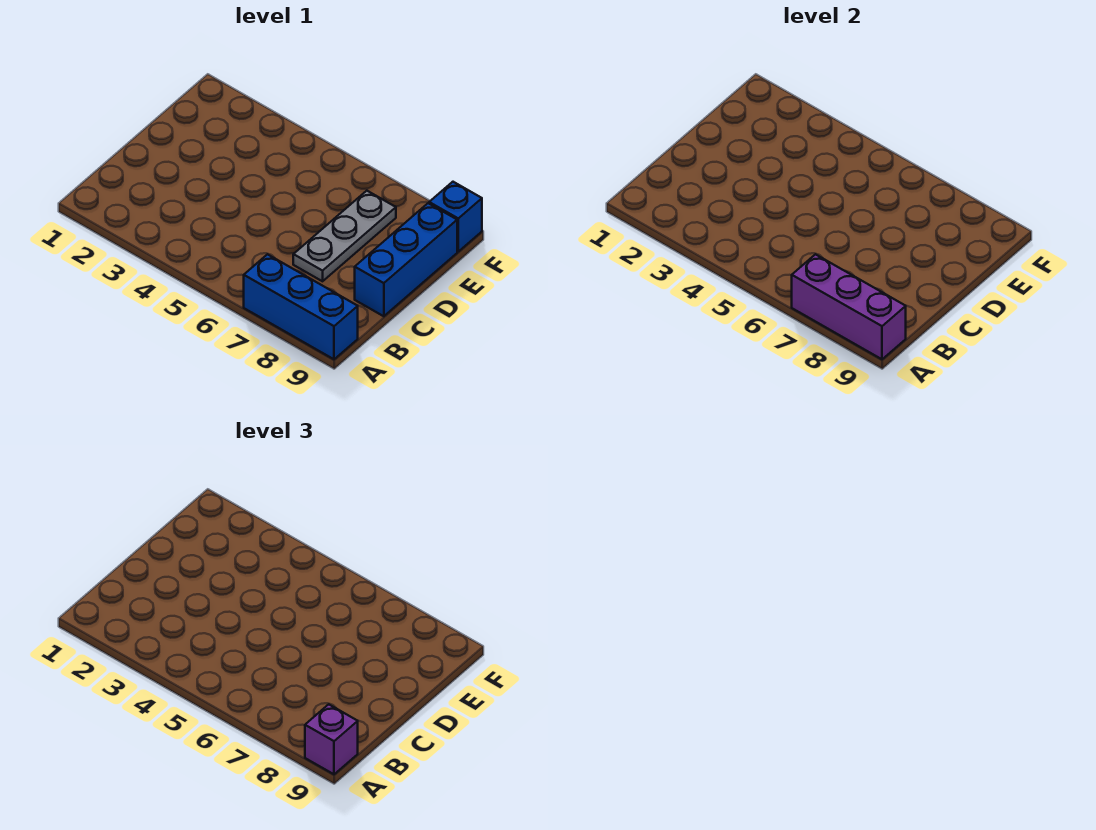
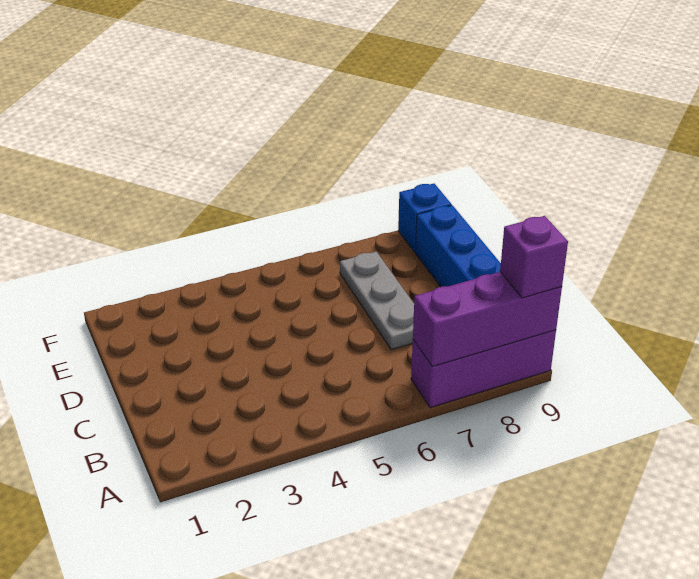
blue 1x3 brick [244,254,358,359] -> purple 1x3 brick [411,330,556,408]

